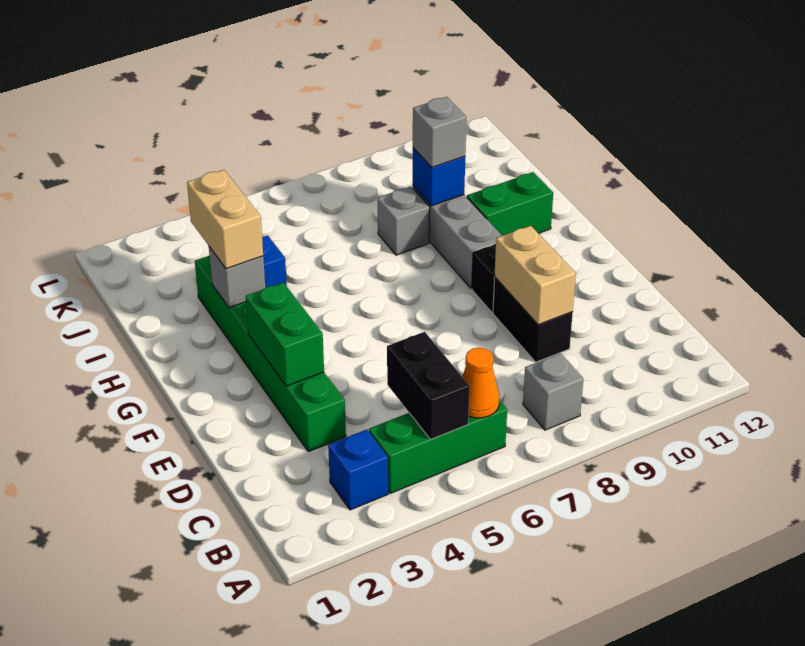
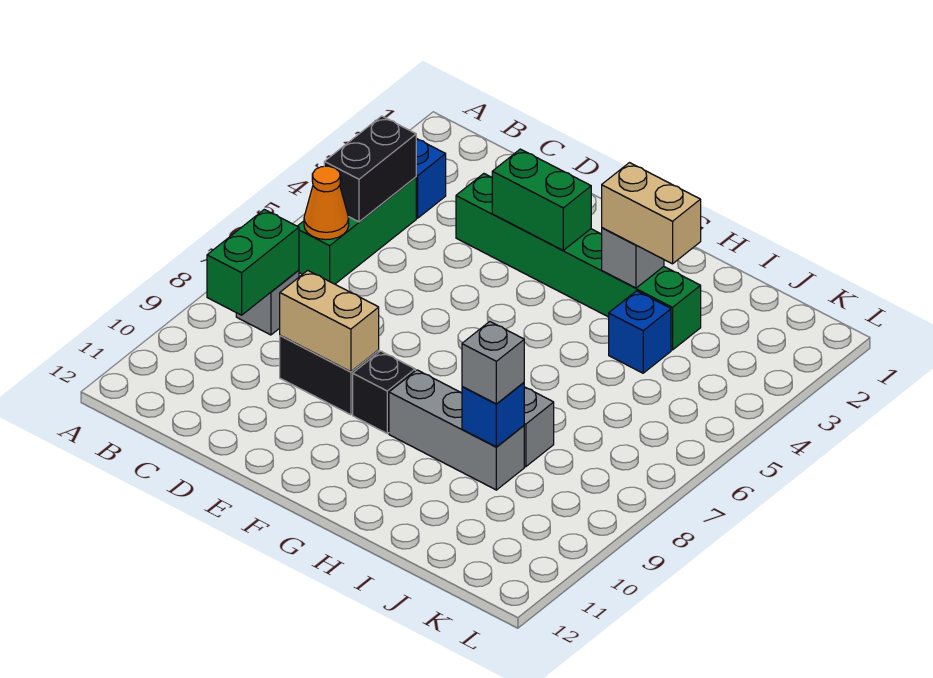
black 1x2 brick [387,332,470,439] -> black 1x2 brick turned to [324,116,416,222]
green 1x2 brick [467,172,553,236] -> green 1x2 brick moved to [207,209,299,315]

